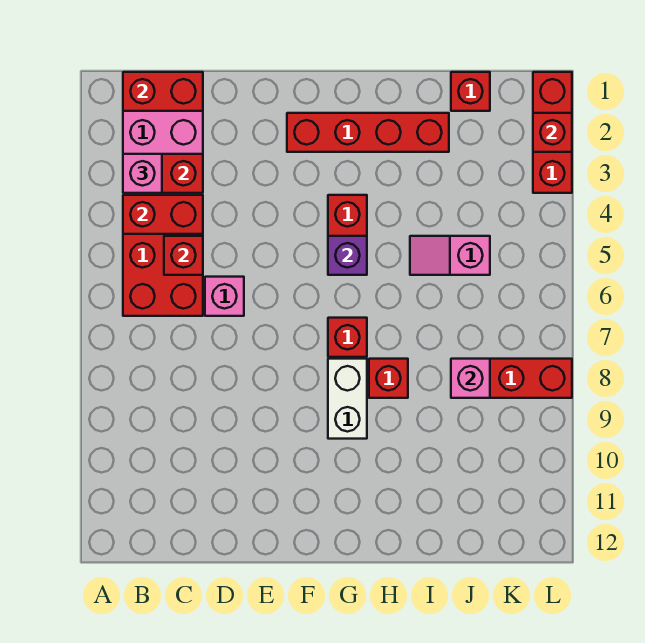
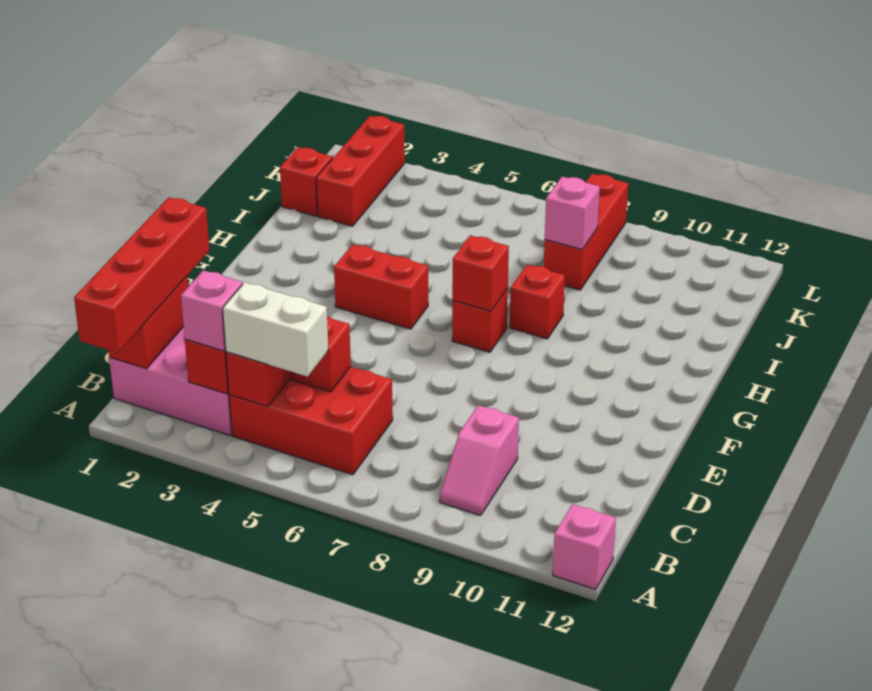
pink 1x1 brick [205,277,244,316] -> pink 1x1 brick moved to [553,504,616,590]
red 1x4 brick [287,113,449,152] -> red 1x4 brick moved to [74,197,209,353]
purple 1x1 brick [328,236,367,275] -> none
white 1x2 brick [328,359,367,439] -> white 1x2 brick moved to [223,282,328,377]
pink 1x2 slope [410,236,490,275] -> pink 1x2 slope moved to [440,405,519,515]
red 1x3 brick [533,72,572,193] -> red 1x3 brick turned to [316,116,405,226]
red 1x1 brick [533,113,572,152] -> red 1x1 brick moved to [452,235,509,311]

